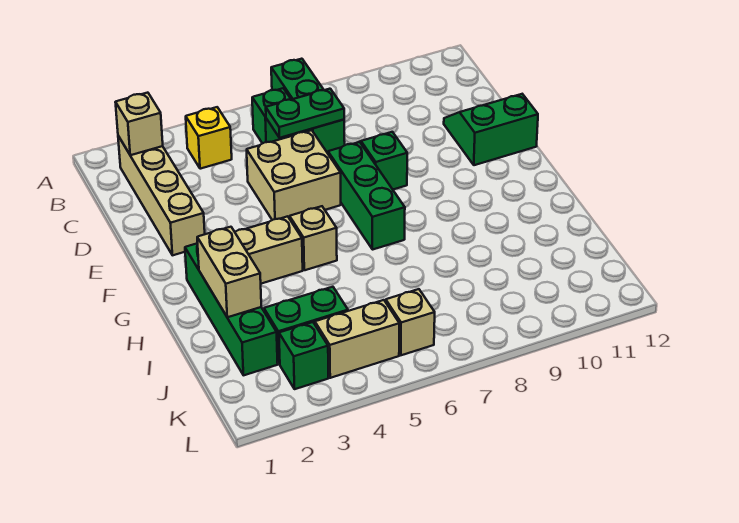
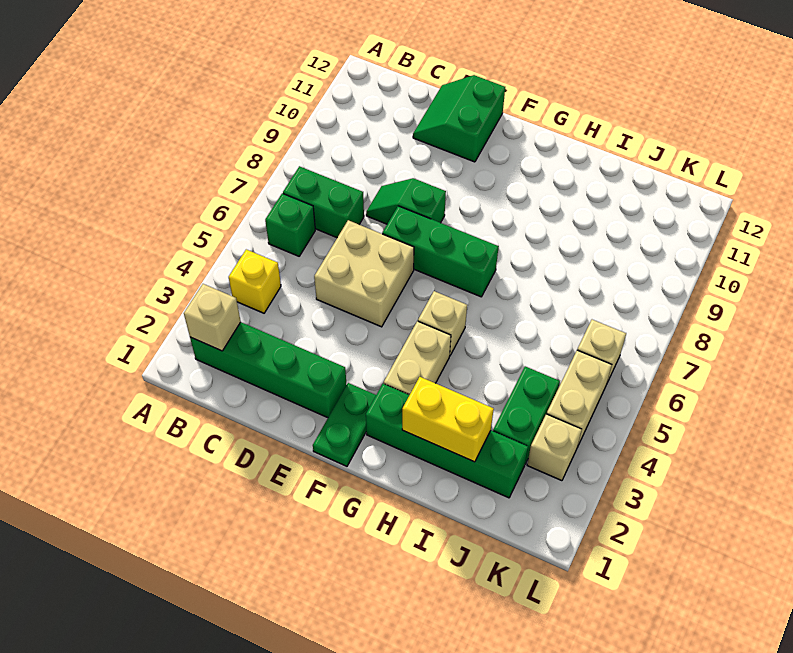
green 1x3 brick [271,59,345,153] -> green 1x2 brick [283,166,364,238]
tan 1x4 brick [118,136,205,255] -> green 1x4 brick [190,322,346,418]
green 1x2 plate [266,89,344,138] -> green 1x2 plate moved to [313,383,376,466]
tan 1x2 brick [197,227,261,317] -> yellow 1x2 brick [402,377,494,462]
green 1x1 brick [279,322,328,389] -> tan 1x1 brick [527,414,582,481]

